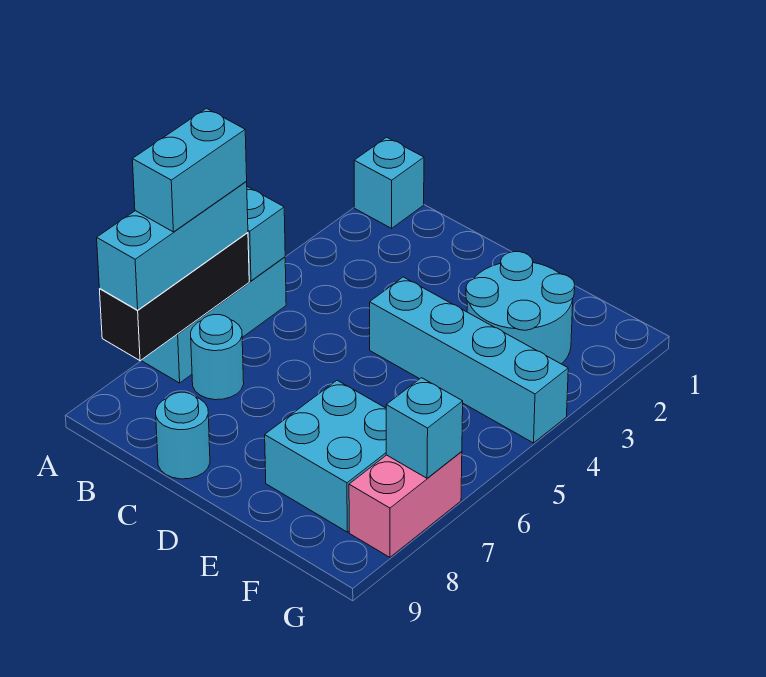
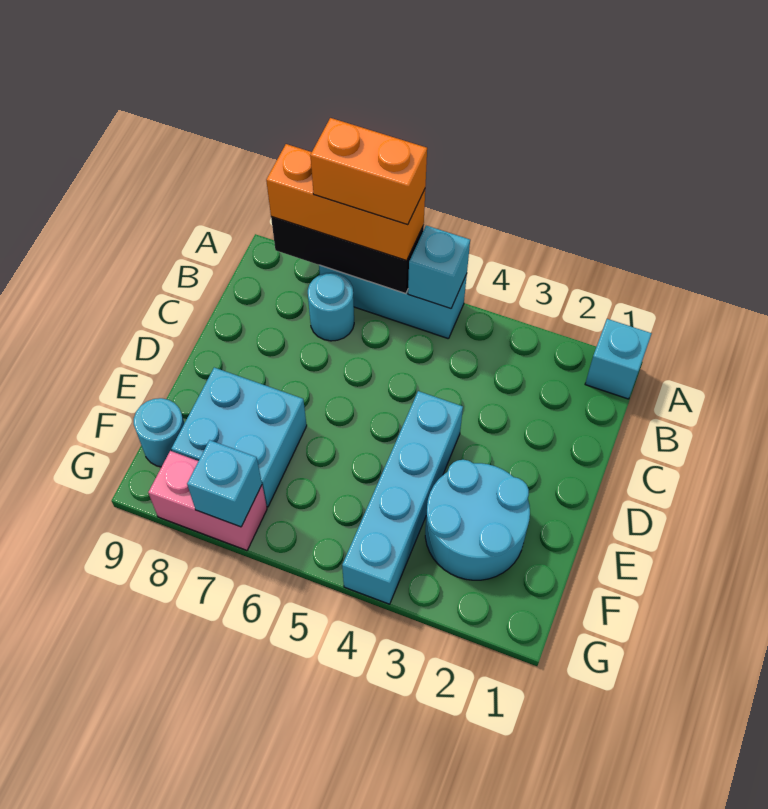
cyan 1x3 brick [97,182,248,310] -> orange 1x3 brick [266,144,425,261]
cyan 1x2 brick [132,108,247,232] -> orange 1x2 brick [310,118,427,224]
cyan 1x1 round brick [156,392,210,479] -> cyan 1x1 round brick moved to [134,398,184,467]

